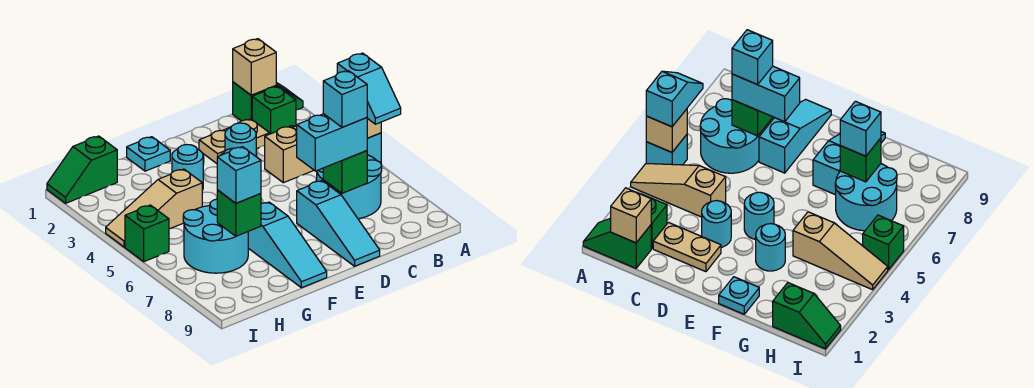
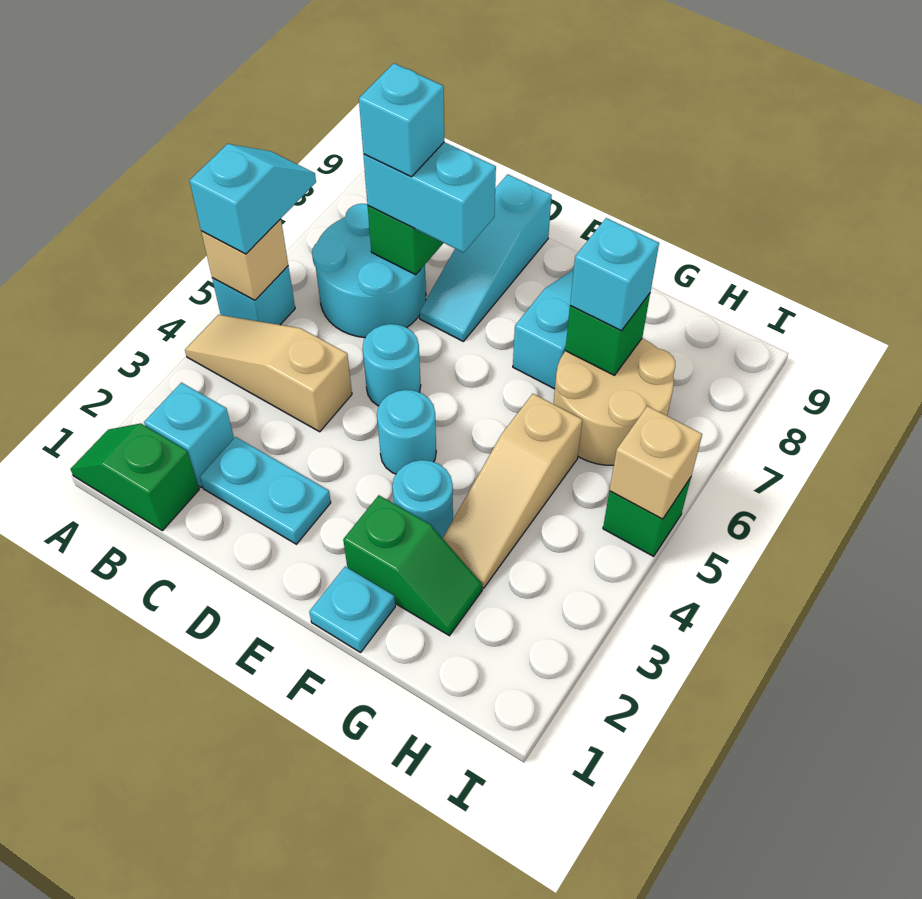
tan 1x1 brick [233,39,276,95] -> tan 1x1 brick moved to [610,406,702,519]
green 1x1 brick [252,86,296,134] -> cyan 1x1 brick [144,383,234,487]
tan 1x2 plate [199,119,270,164] -> cyan 1x2 plate [200,437,331,544]
cyan 1x1 round brick [225,123,256,156] -> cyan 1x1 round brick moved to [363,324,421,406]
cyan 1x3 slope [297,181,380,266] -> cyan 1x3 slope turned to [419,174,552,341]
tan 1x3 slope [106,169,202,247] -> tan 1x3 slope turned to [443,394,582,588]
cyan 2x2 round brick [183,199,248,273] -> tan 2x2 round brick [553,338,675,465]
green 1x2 slope [47,136,117,203] -> green 1x2 slope moved to [343,495,482,636]

